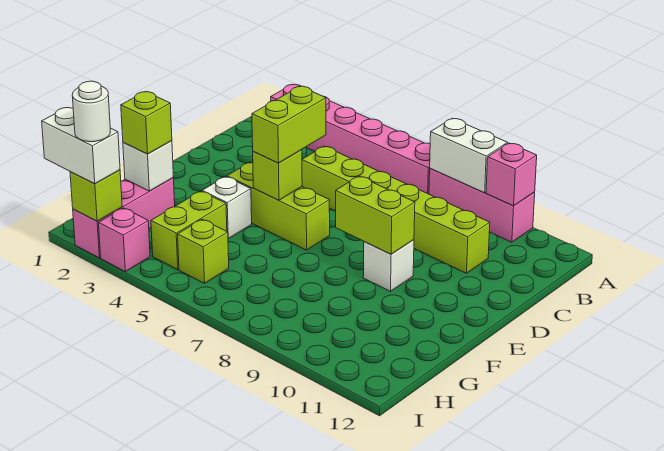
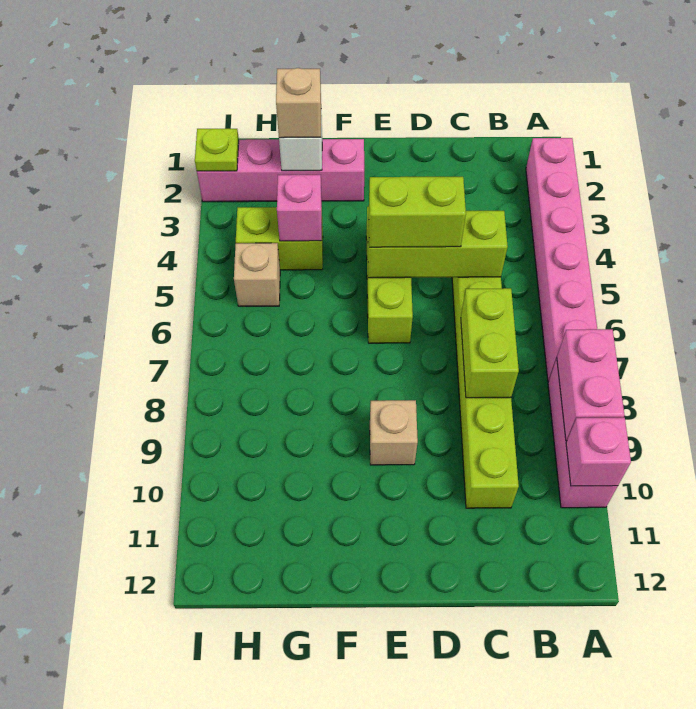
white 1x2 brick [430,118,508,193] -> pink 1x2 brick [557,329,624,441]
lime 1x1 brick [253,150,302,200] -> lime 1x3 brick [368,211,508,278]
lime 1x2 brick [336,176,415,254] -> lime 1x2 brick moved to [461,288,519,398]
white 1x1 brick [363,240,414,291] -> tan 1x1 brick [370,400,418,465]
white 1x1 brick [202,177,252,239] -> none
pink 1x3 brick [73,178,175,258] -> pink 1x4 brick [197,139,364,202]
lime 1x1 brick [121,92,172,154] -> tan 1x1 brick [276,68,321,138]
lime 1x1 brick [178,219,229,283] -> tan 1x1 brick [234,243,280,306]
white 1x2 brick [42,108,120,183] -> none
lime 1x1 brick [70,170,122,221] -> lime 1x1 plate [195,129,239,171]
white 1x1 round brick [72,81,110,142] -> none
pink 1x1 brick [99,208,150,272] -> pink 1x1 brick moved to [277,175,322,241]

